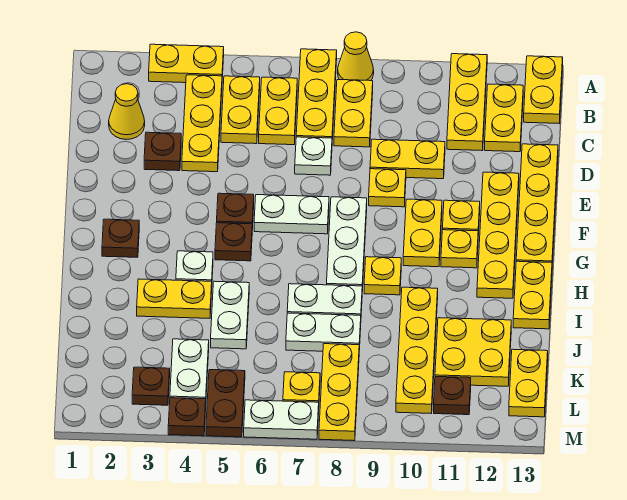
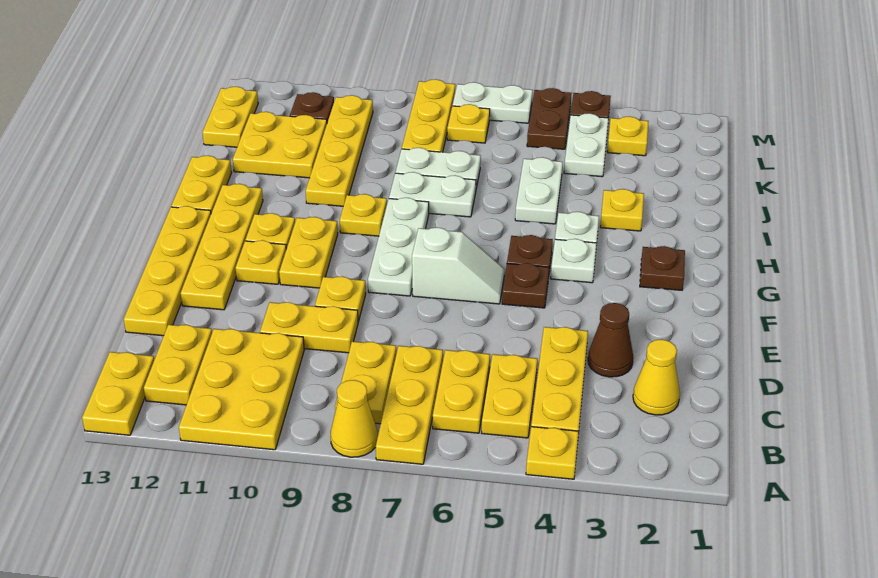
yellow 1x2 plate [149,44,224,83] -> yellow 1x1 plate [526,427,579,479]
yellow 1x3 plate [447,54,487,151] -> yellow 2x3 plate [179,329,304,450]
brown 1x1 plate [144,132,181,171] -> brown 1x1 cone [588,303,633,377]
white 1x1 plate [295,137,332,175] -> white 1x1 plate moved to [551,239,597,283]
white 1x2 plate [254,195,329,234] -> white 1x2 slope [412,227,504,304]
yellow 1x2 plate [137,279,212,318] -> yellow 1x1 plate [600,189,644,231]
brown 1x1 plate [132,367,170,405] -> yellow 1x1 plate [607,116,649,156]

